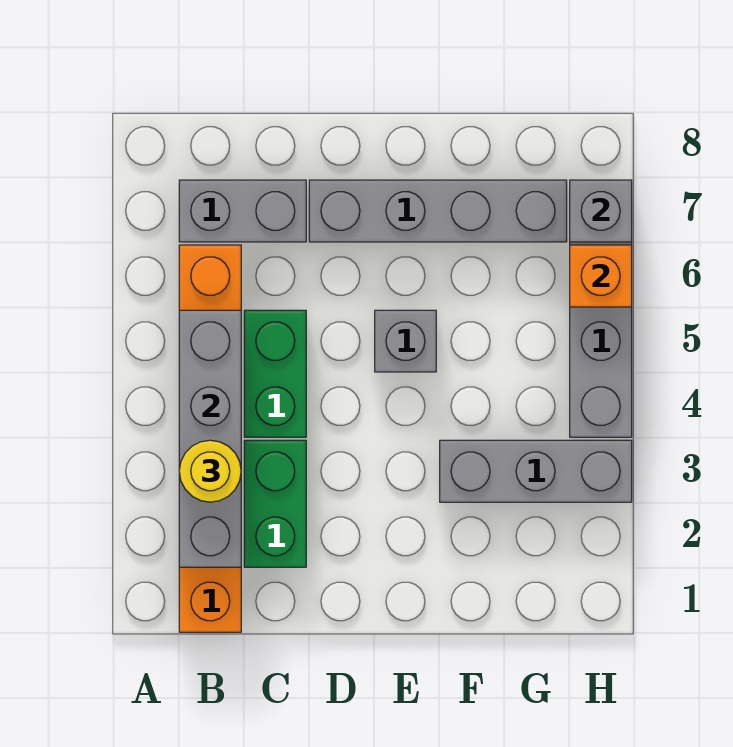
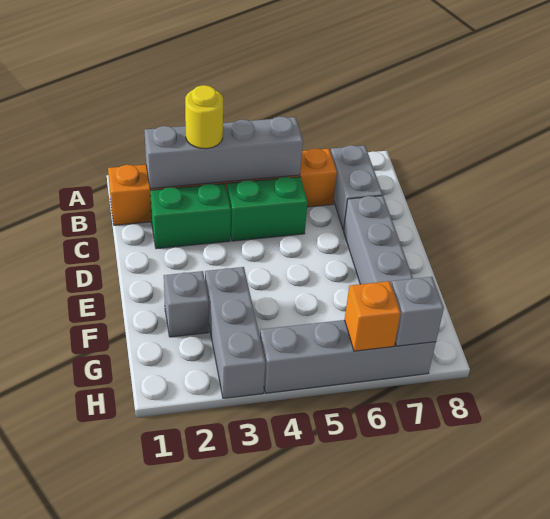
grey 1x1 brick [375,310,436,372] -> grey 1x1 brick moved to [164,271,209,337]

